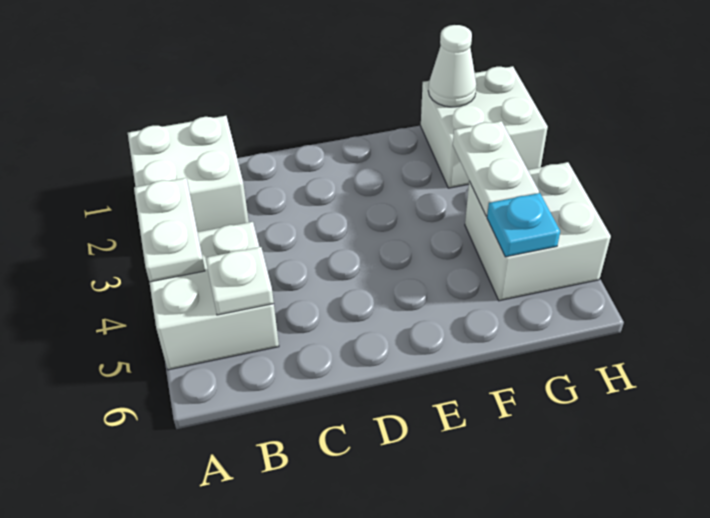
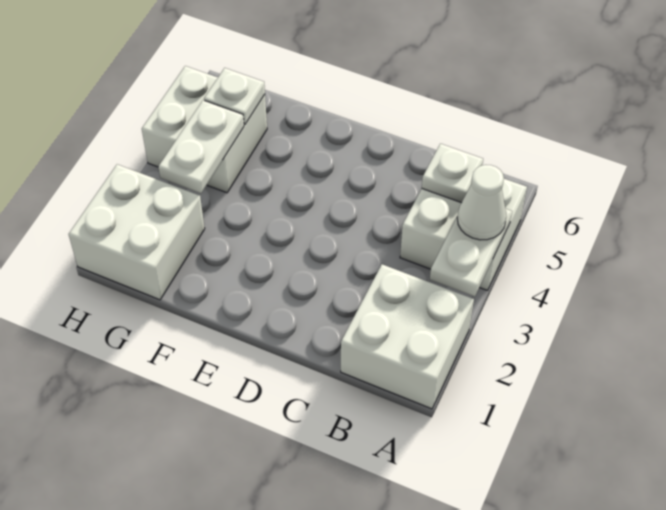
white 1x1 cone [428,25,476,107] -> white 1x1 cone moved to [457,165,506,240]
cyan 1x1 plate [487,193,560,257] -> white 1x1 plate [204,68,265,124]

